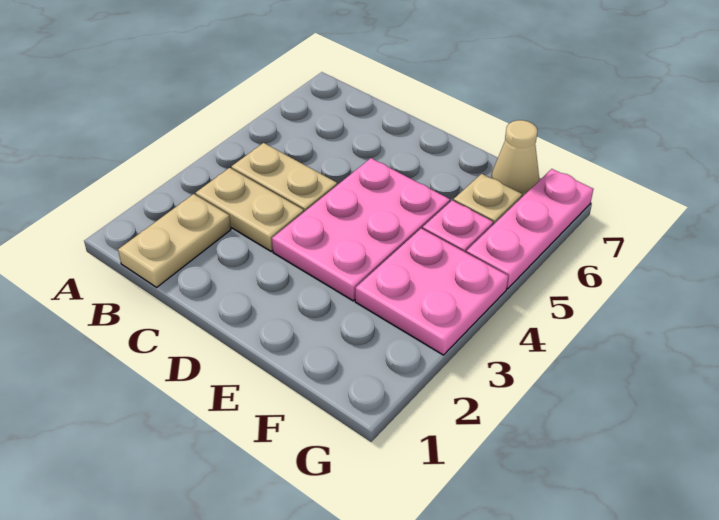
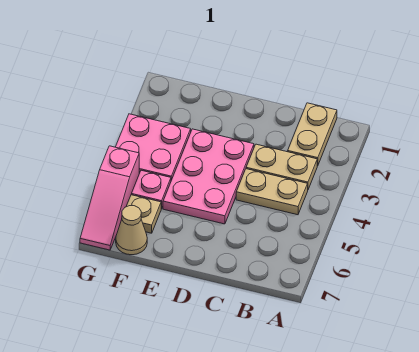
pink 1x3 plate [466,169,593,289] -> pink 1x3 slope [80,146,139,250]

